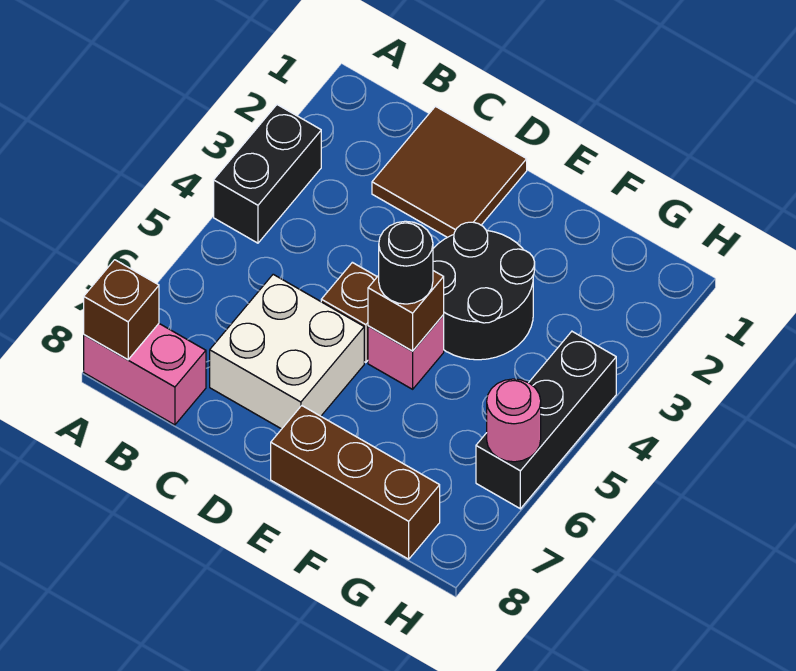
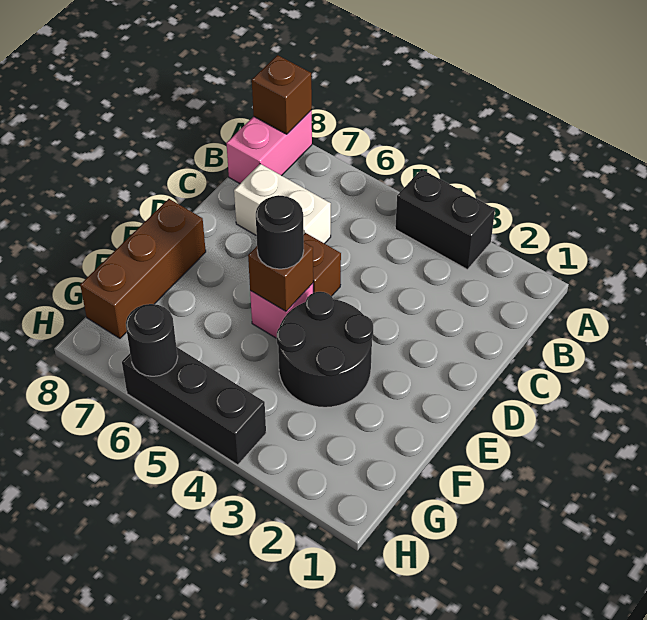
brown 2x2 tile [372,106,527,238] -> none
white 2x2 brick [210,274,364,429] -> white 1x2 brick [234,164,331,244]
pink 1x1 round brick [487,379,541,462] -> black 1x1 round brick [126,304,178,376]

